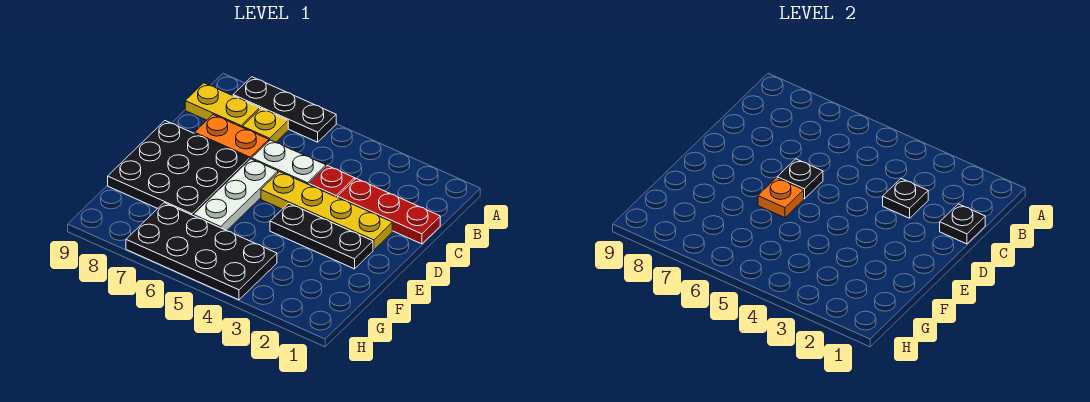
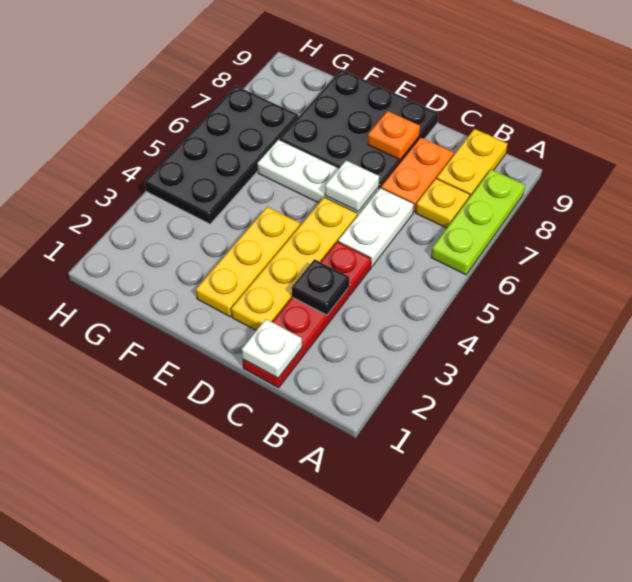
black 1x3 plate [233,77,336,142] -> lime 1x3 plate [431,169,525,275]
black 1x1 plate [940,204,985,244] -> white 1x1 plate [242,319,302,378]
black 1x1 plate [777,159,823,199] -> white 1x1 plate [325,161,379,211]
black 1x3 plate [270,203,373,269] -> yellow 1x3 plate [196,207,300,317]
orange 1x1 plate [758,178,804,218] -> orange 1x1 plate moved to [368,111,420,160]

